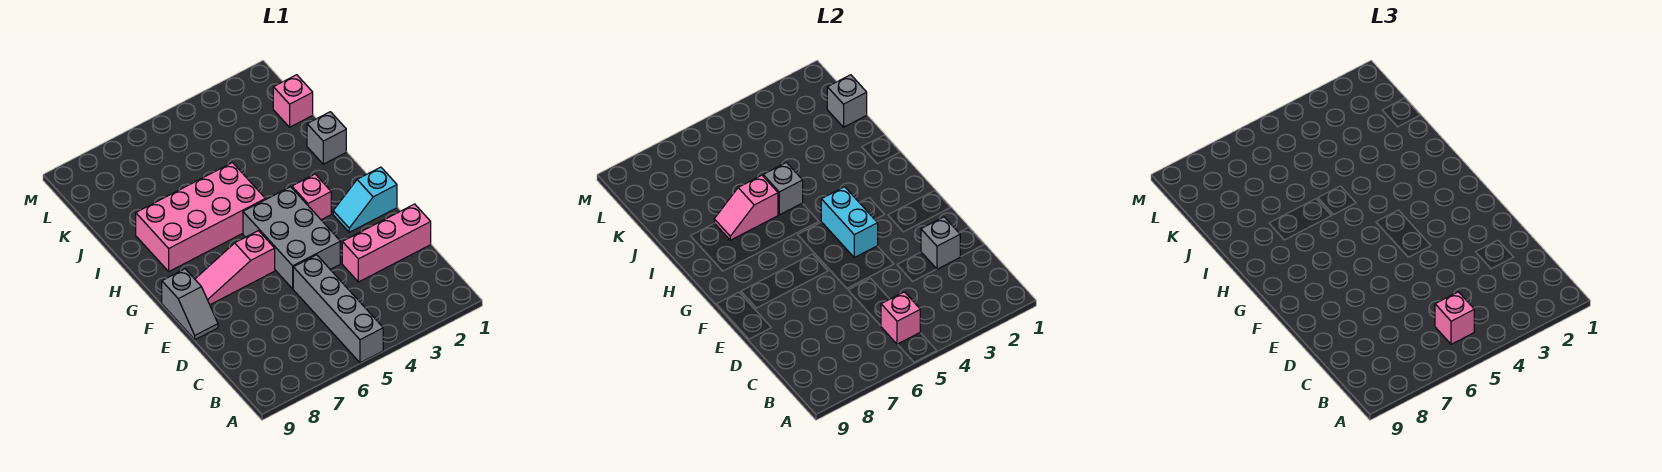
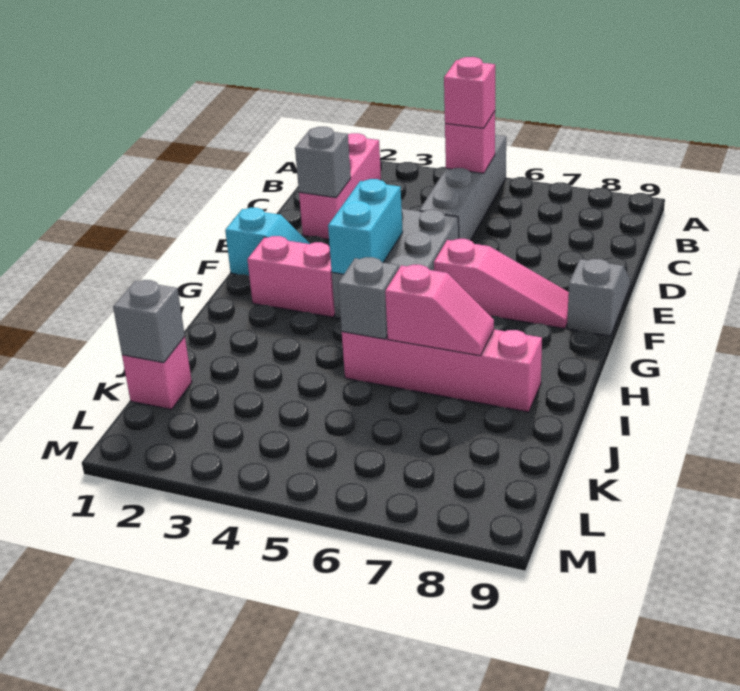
pink 1x3 brick [342,204,431,282] -> pink 1x3 brick turned to [299,133,381,239]
pink 1x1 brick [292,174,331,220] -> pink 1x2 brick [247,236,335,317]
pink 2x4 brick [136,163,265,271] -> pink 1x4 brick [342,329,542,412]
grey 1x1 brick [307,112,346,164] -> none

